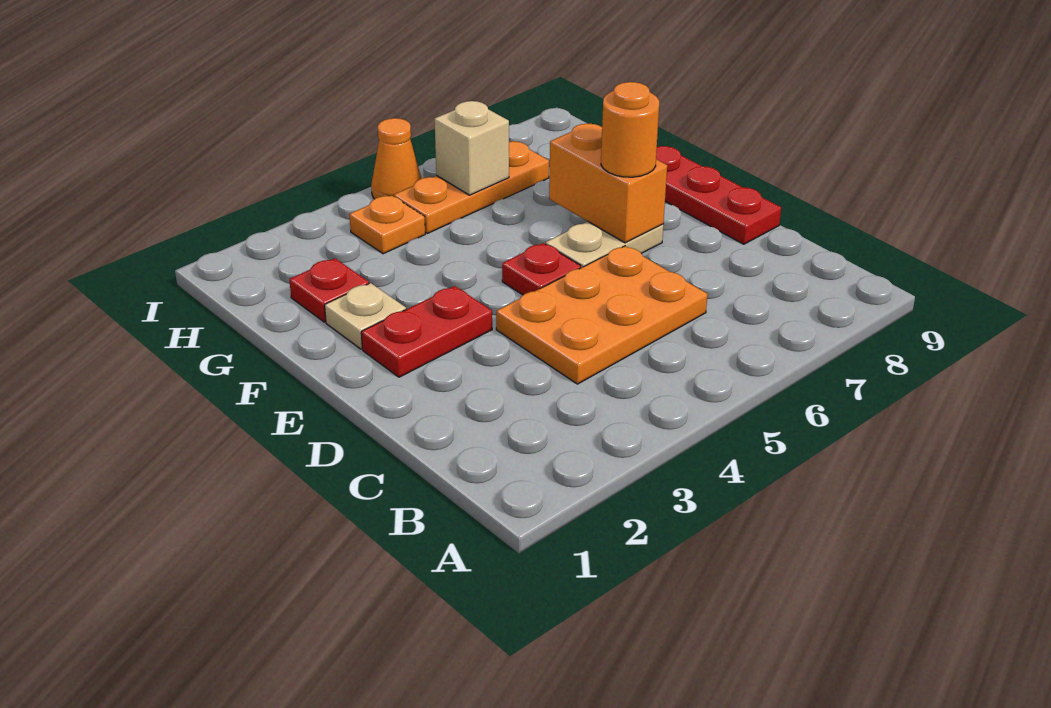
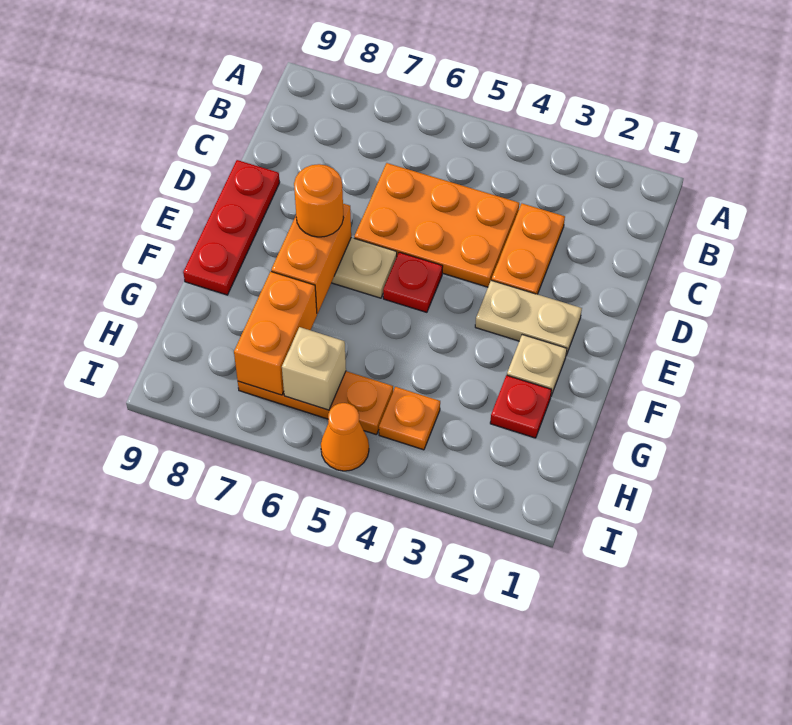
none -> orange 1x2 plate [492,204,565,294]
red 1x2 plate [361,286,492,377] -> tan 1x2 plate [475,280,582,355]
none -> orange 1x2 brick [234,271,317,395]

